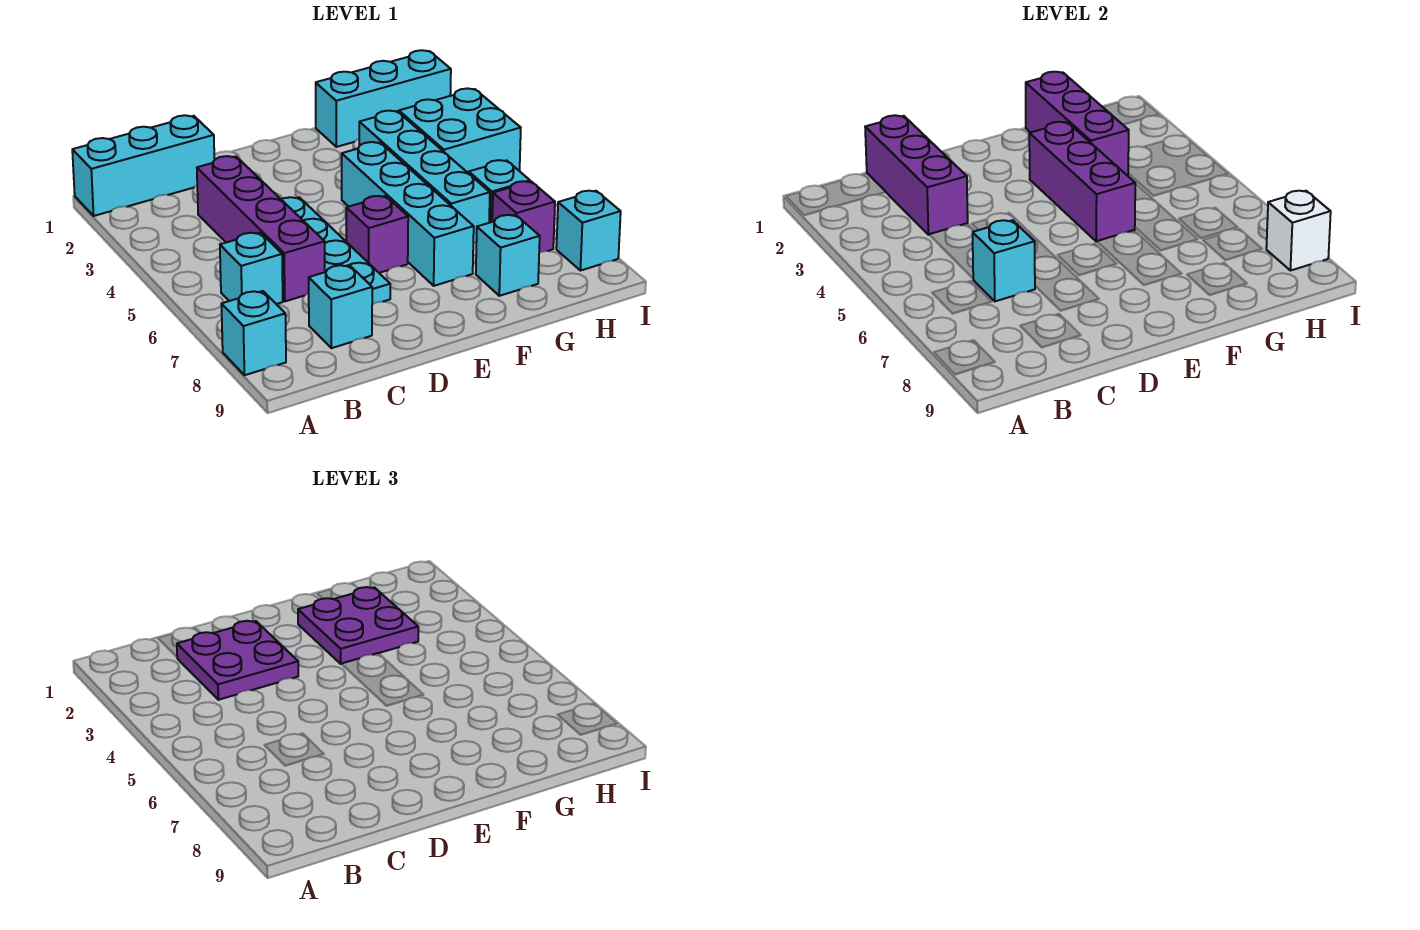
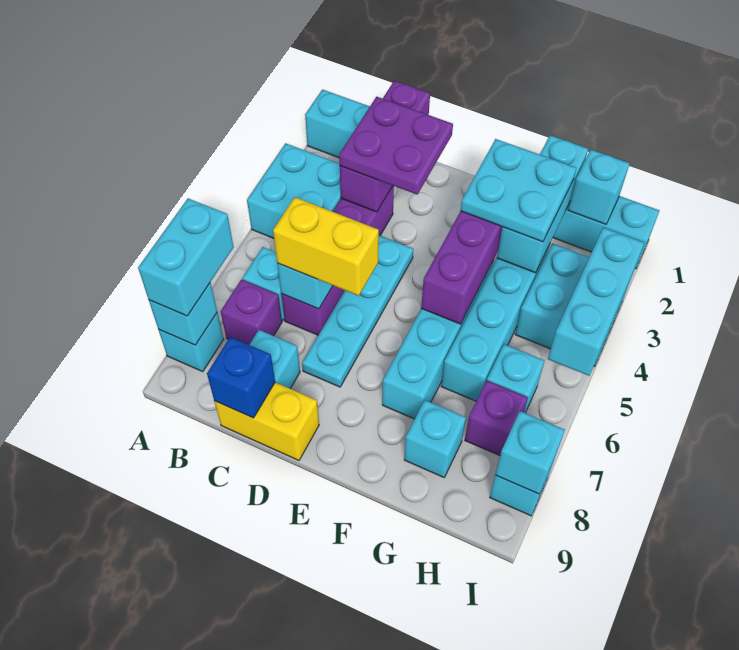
none -> cyan 2x2 brick [247,143,341,238]
none -> cyan 1x2 brick [138,198,234,316]
none -> cyan 1x1 brick [149,283,217,345]
none -> yellow 1x2 brick [273,197,379,296]
none -> yellow 1x2 brick [214,382,319,460]
none -> blue 1x1 brick [207,337,275,418]
purple 1x1 brick [346,196,408,273] -> purple 1x1 brick moved to [220,279,282,345]
purple 2x2 plate [298,587,418,664] -> cyan 2x2 plate [461,139,576,242]
purple 1x3 brick [1026,72,1129,176] -> cyan 1x3 brick [497,135,588,273]
none -> cyan 1x1 brick [568,150,630,224]
none -> cyan 1x3 brick [548,227,644,376]
white 1x1 brick [1266,191,1331,271] -> cyan 1x1 brick [496,411,565,494]

